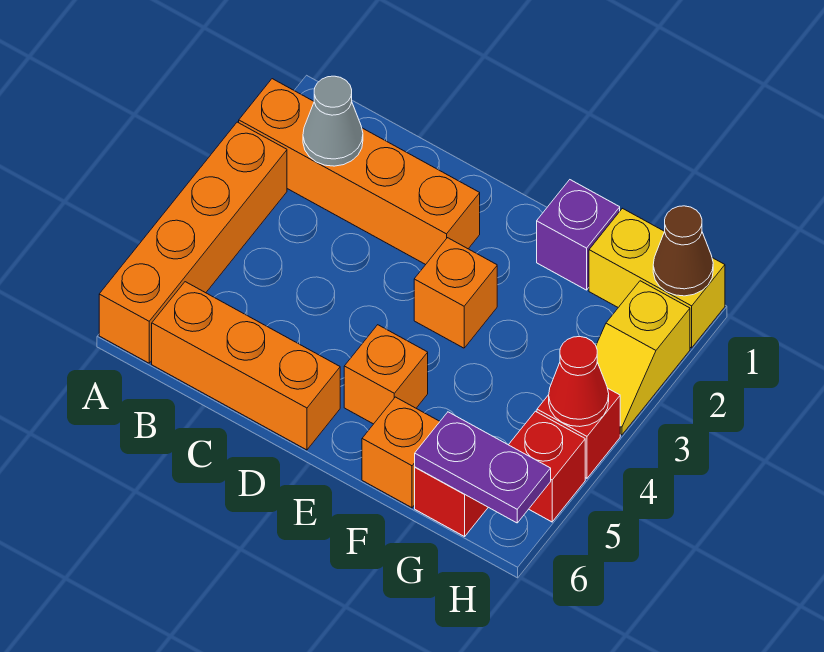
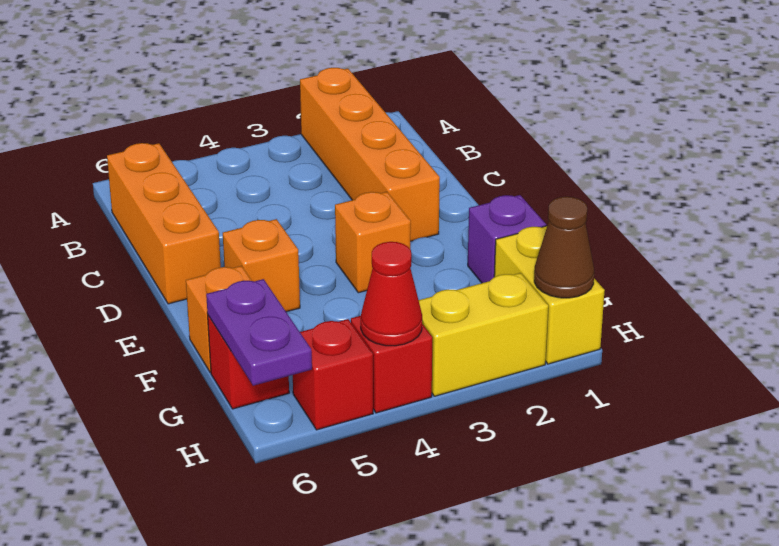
orange 1x4 brick [99,122,287,363] -> none
grey 1x1 cone [303,76,363,166] -> none
yellow 1x2 slope [596,281,690,435] -> yellow 1x2 brick [419,273,548,396]

